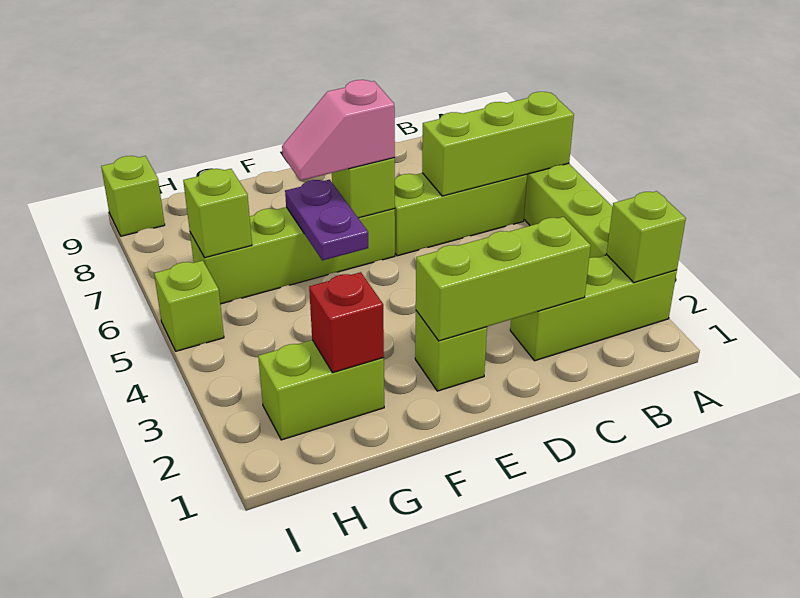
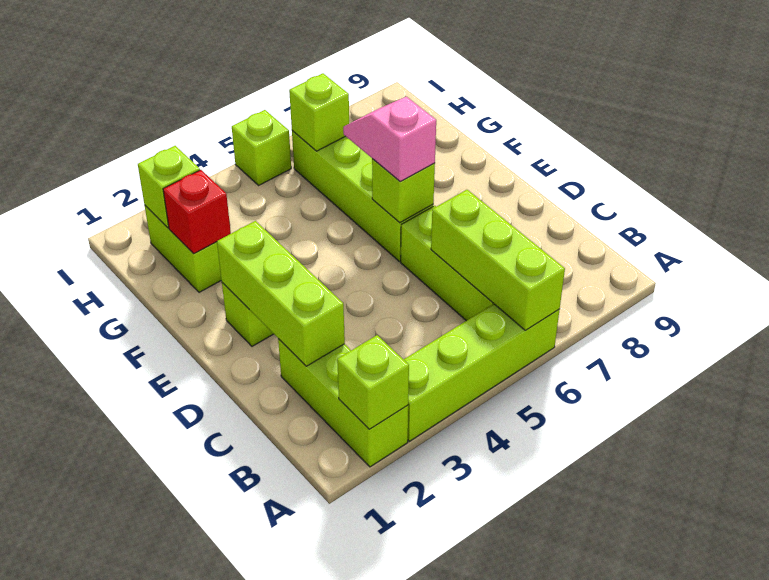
purple 1x2 plate [285,180,368,260] -> none
lime 1x1 brick [101,156,165,236] -> lime 1x1 brick moved to [138,146,200,228]

